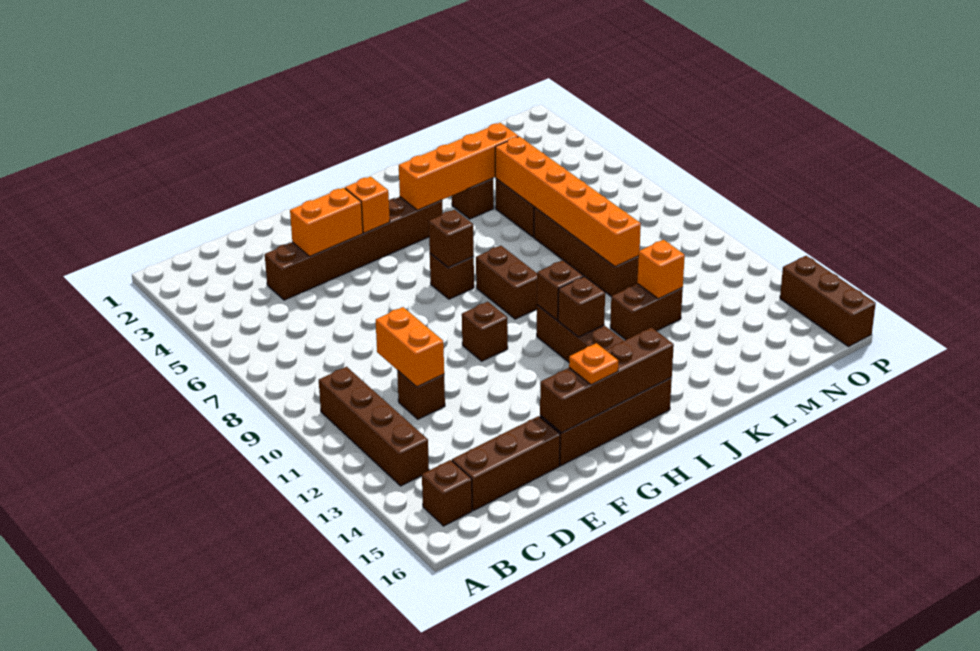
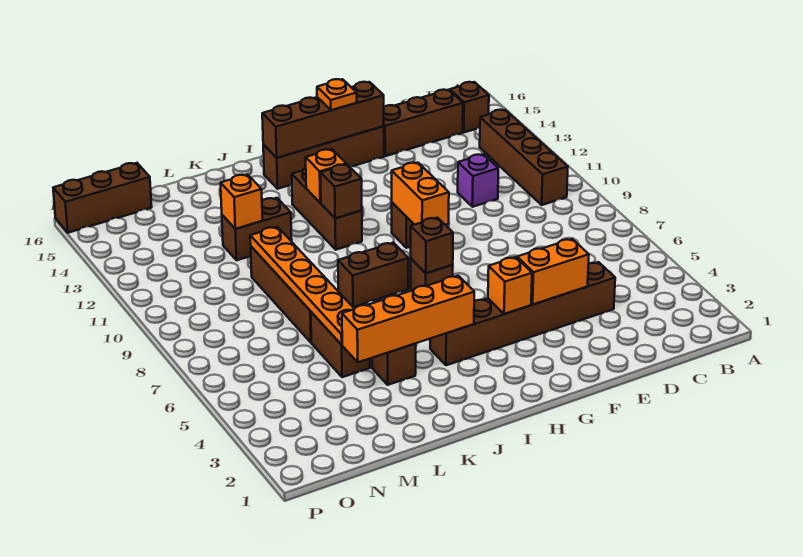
orange 1x2 brick [376,307,444,387] -> orange 1x2 brick moved to [392,163,449,225]
brown 1x1 brick [397,370,445,419] -> purple 1x1 brick [458,154,498,207]
brown 1x2 brick [476,246,537,319] -> brown 1x2 brick turned to [338,243,408,307]
brown 1x1 brick [558,277,605,337] -> orange 1x1 brick [306,149,346,203]
orange 1x6 brick [495,136,641,267] -> orange 1x6 plate [250,227,354,345]
brown 1x3 brick [780,256,876,347] -> brown 1x3 brick turned to [53,163,152,233]

